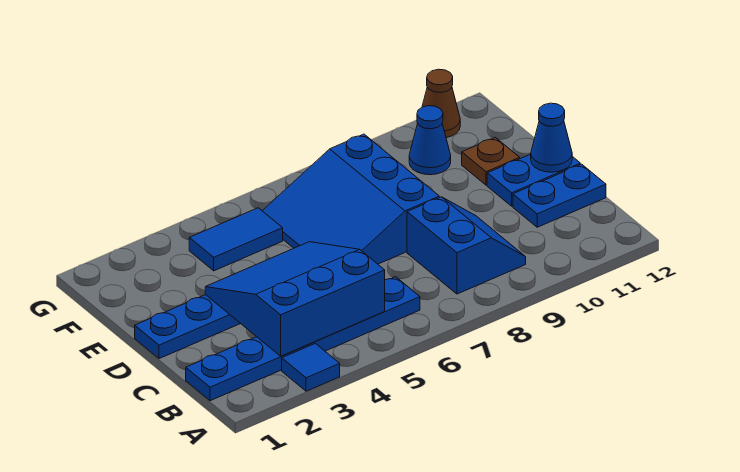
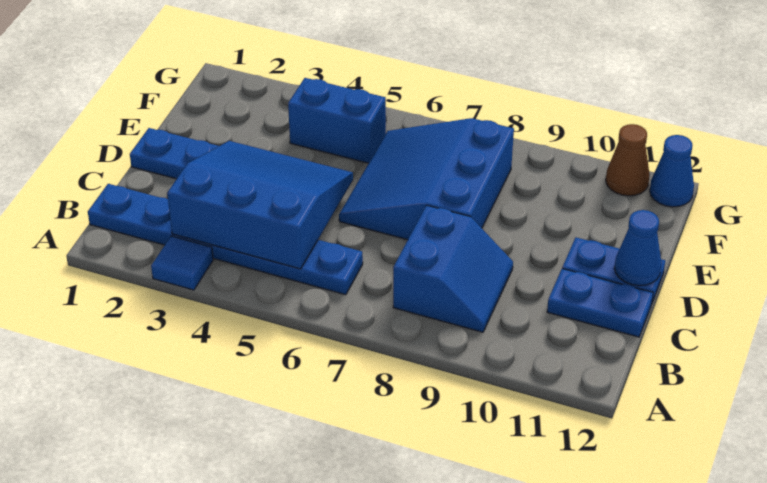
brown 1x1 plate [462,137,520,185] -> none
blue 1x2 tile [189,208,283,271] -> blue 1x2 brick [288,78,386,163]
blue 1x1 cone [409,106,451,175] -> blue 1x1 cone moved to [650,135,694,207]

